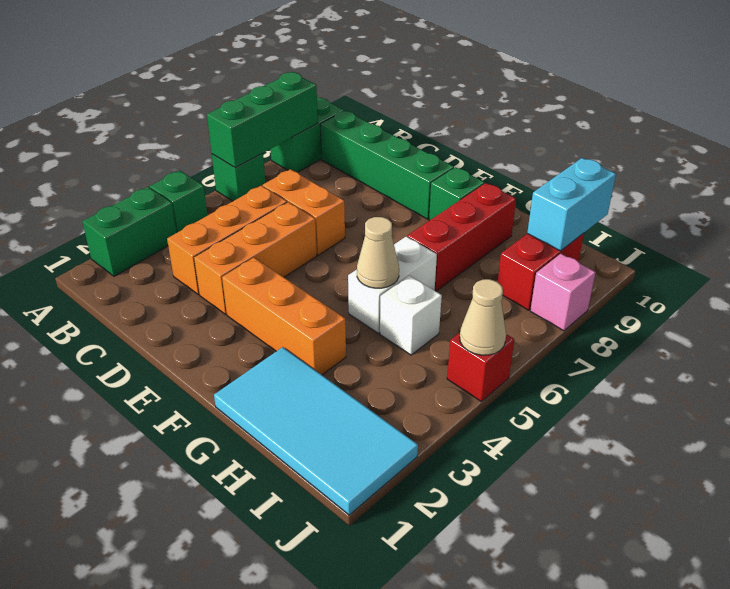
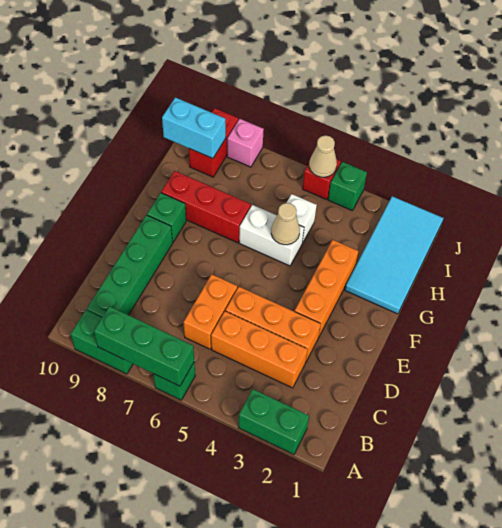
green 1x1 brick [150,171,208,233] -> green 1x1 brick moved to [328,162,367,211]
red 1x2 brick [498,233,584,310] -> red 1x2 brick turned to [189,108,238,177]

